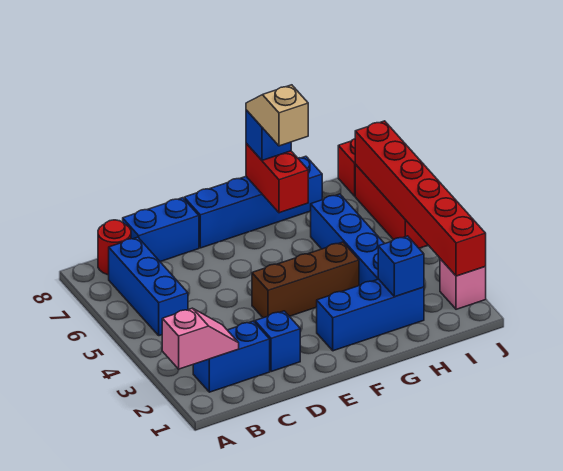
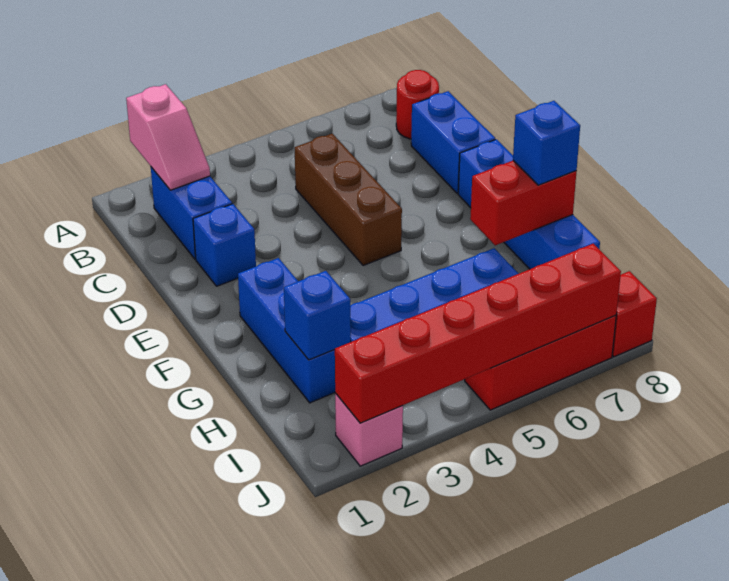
blue 1x3 brick [109,237,188,336] -> none
brown 1x3 brick [252,242,359,318] -> brown 1x3 brick moved to [295,134,402,266]
tan 1x2 slope [246,85,308,146] -> none

